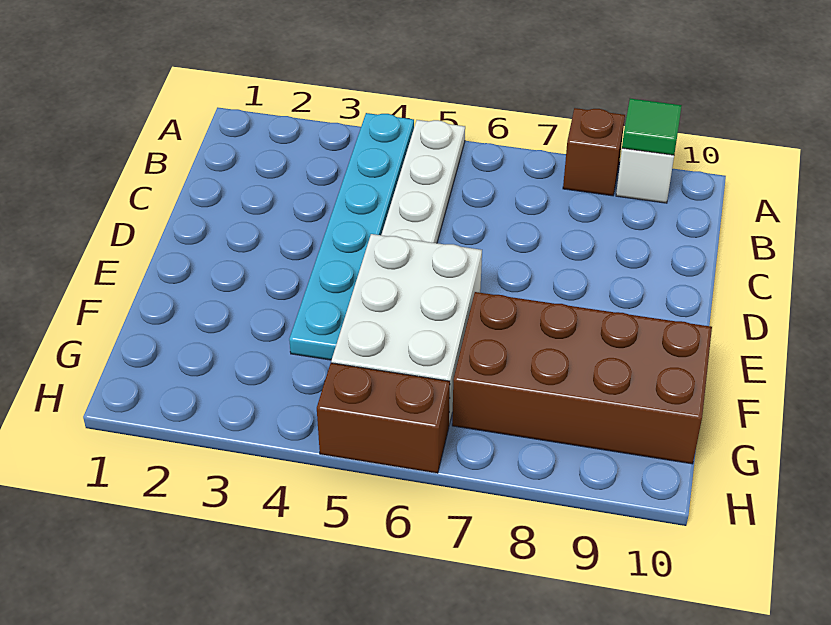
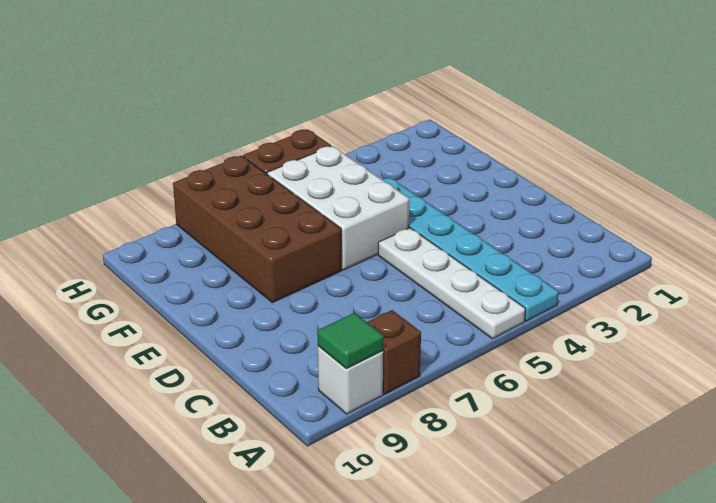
brown 2x4 brick [452,292,712,464] -> brown 2x4 brick turned to [173,156,341,303]

